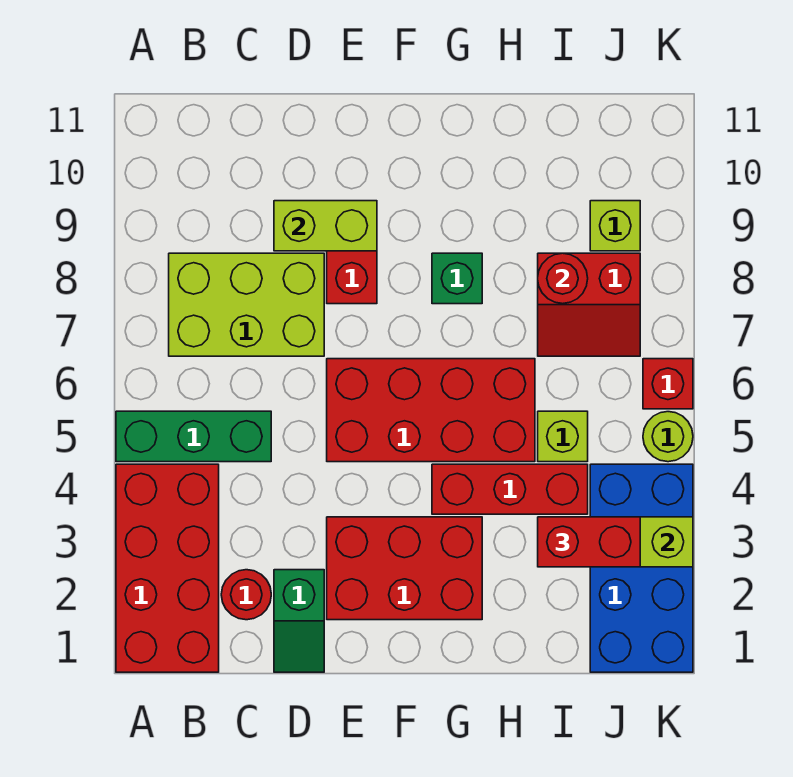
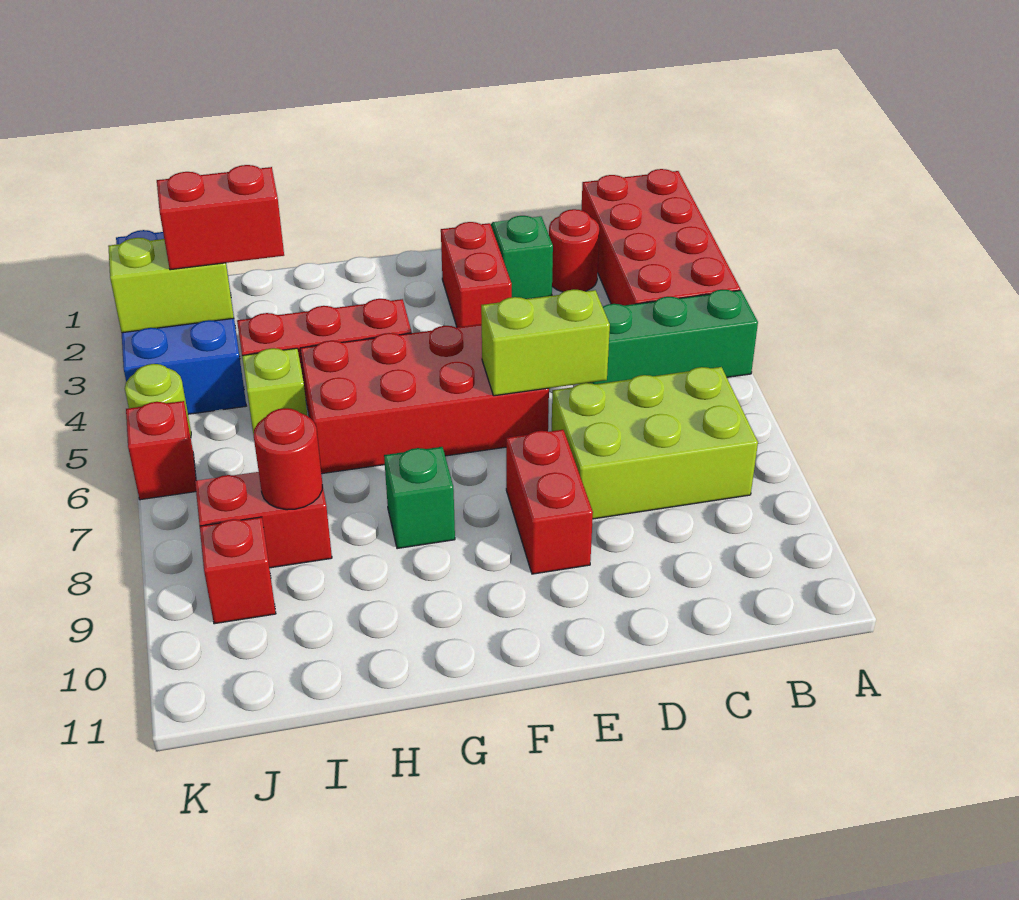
lime 1x2 brick [274,201,377,251] -> lime 1x2 brick moved to [481,289,610,396]
red 2x3 brick [327,517,482,620] -> red 1x2 brick [441,222,512,327]
lime 1x1 brick [590,201,640,251] -> red 1x1 brick [200,517,276,624]

